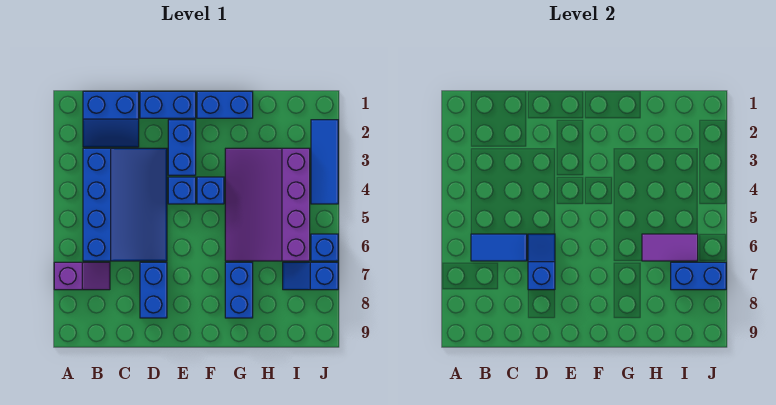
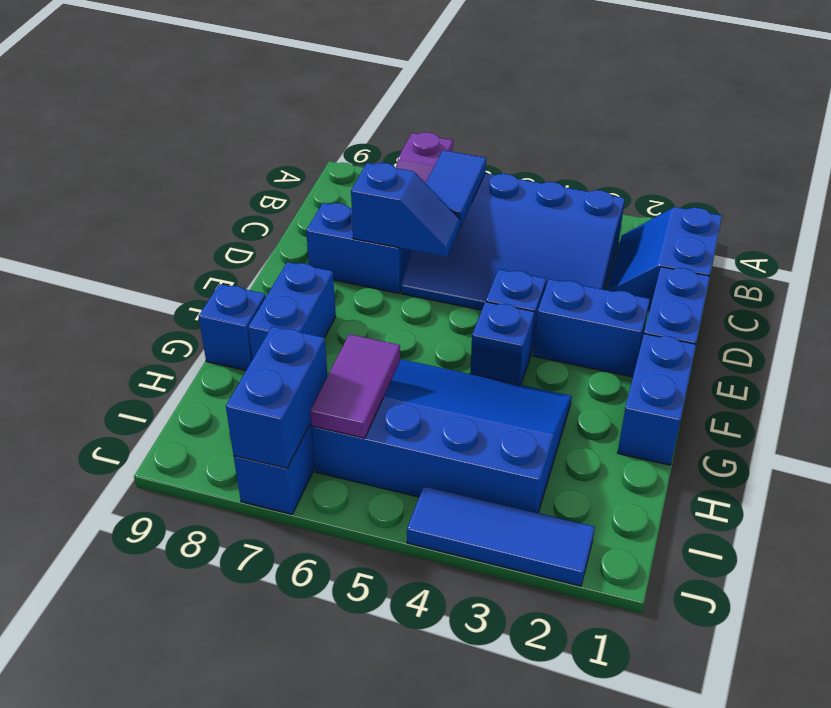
purple 3x4 slope [225,148,310,261] -> blue 3x4 slope [312,359,572,513]
blue 1x2 brick [225,262,253,318] -> blue 1x2 brick turned to [248,262,336,359]
blue 1x1 brick [311,234,338,261] -> blue 1x1 brick moved to [199,284,266,370]

